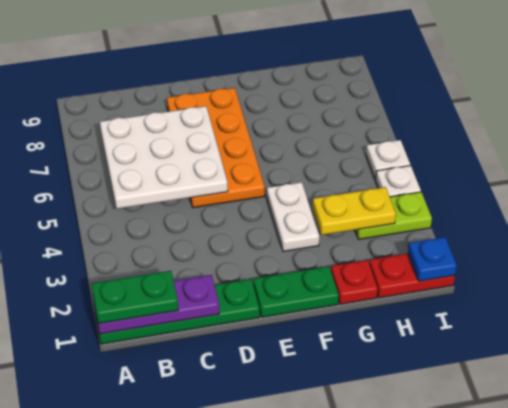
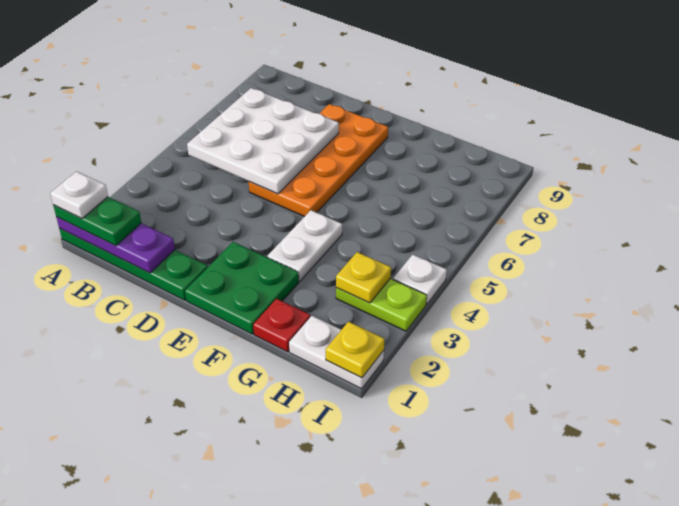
green 1x2 plate [253,266,339,317] -> green 2x2 plate [185,242,299,334]
yellow 1x2 plate [313,187,396,235] -> yellow 1x1 plate [336,252,391,303]
red 1x2 plate [369,253,455,298] -> white 1x2 plate [289,316,384,389]
blue 1x1 plate [408,237,457,281] -> yellow 1x1 plate [326,322,384,378]
white 1x1 plate [366,140,410,180] -> white 1x1 plate moved to [50,171,108,219]

